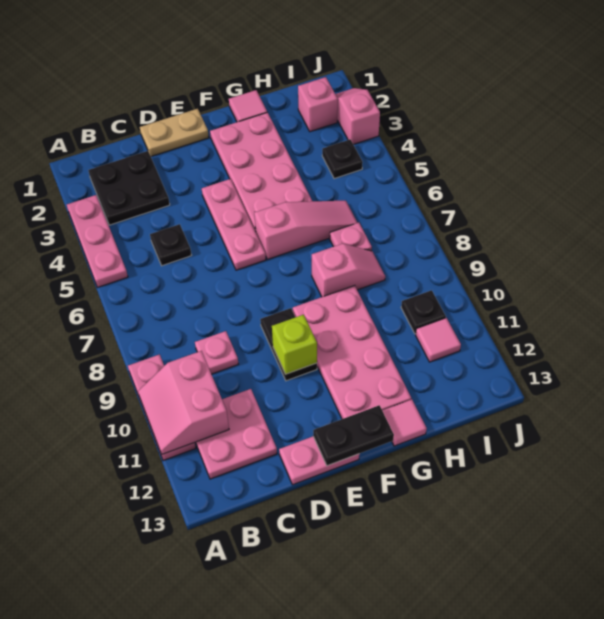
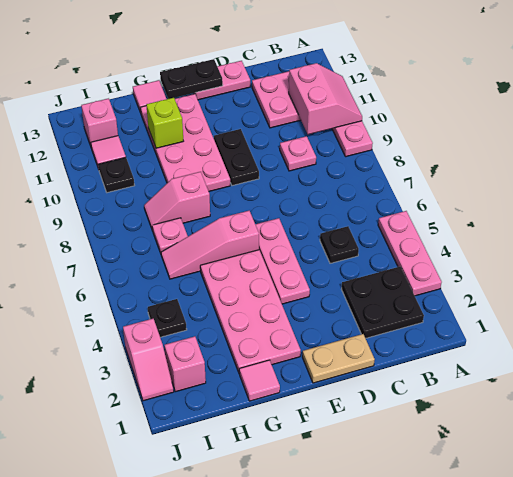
lime 1x1 brick [272,315,317,374] -> lime 1x1 brick moved to [146,98,183,148]
none -> pink 1x1 brick [81,98,118,146]

